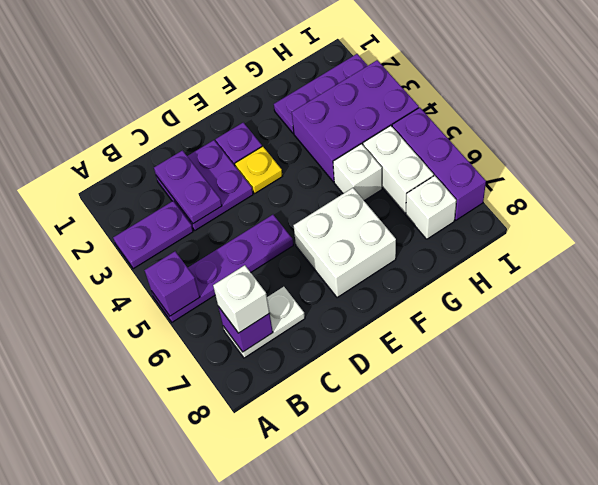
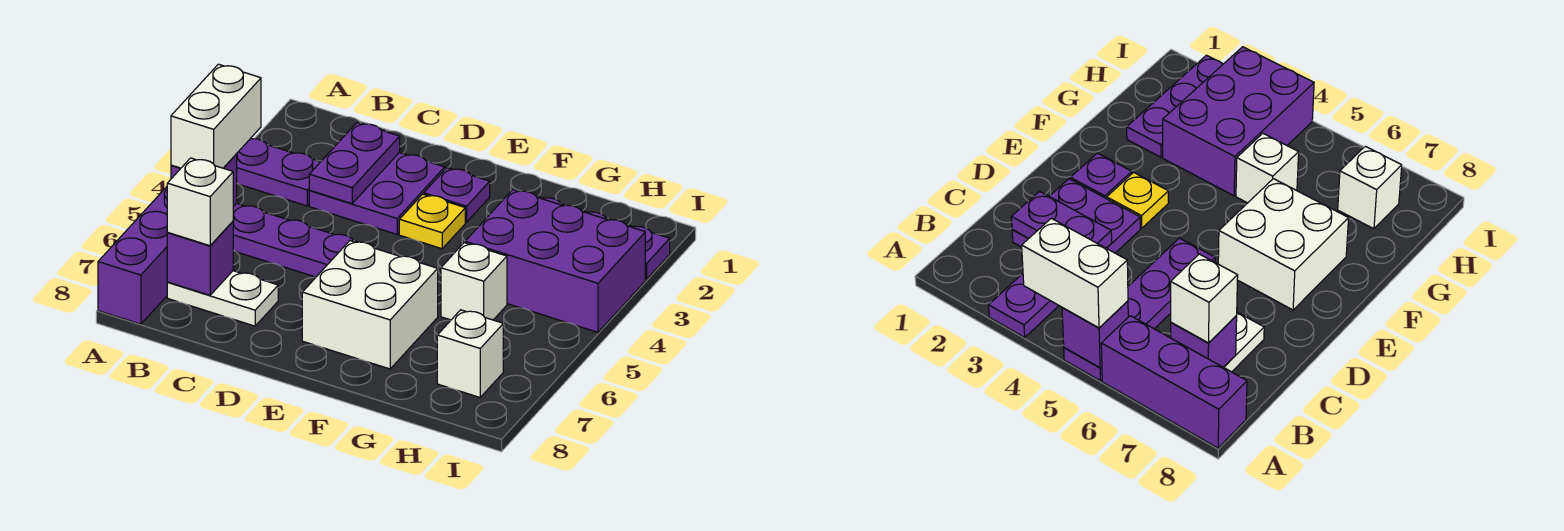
white 1x2 brick [363,125,434,213] -> white 1x2 brick moved to [171,64,261,168]
purple 1x3 brick [392,107,486,220] -> purple 1x3 brick moved to [98,187,168,324]

